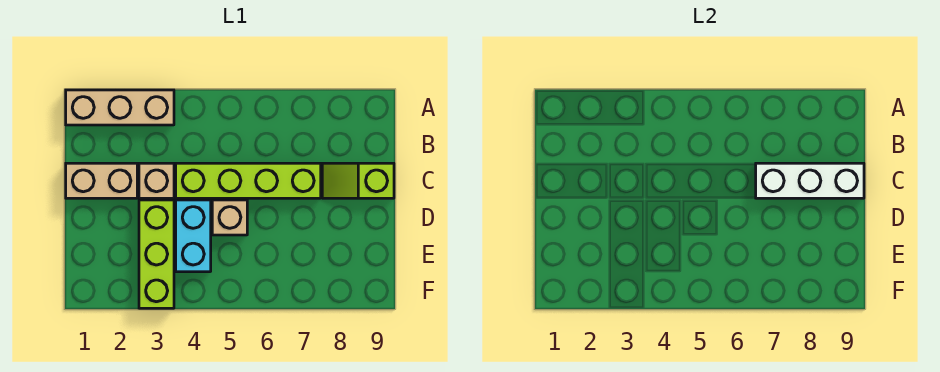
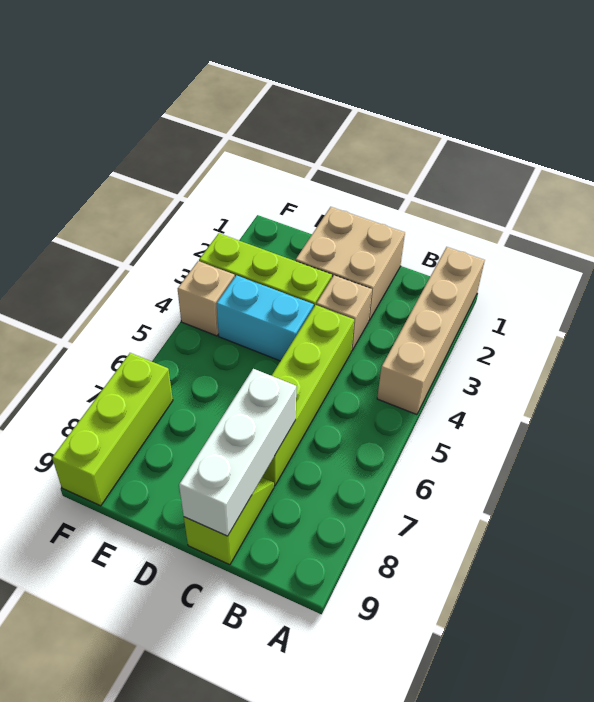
tan 1x3 brick [66,90,174,125] -> tan 1x4 brick [377,247,485,415]
tan 1x2 brick [66,163,137,198] -> tan 2x2 brick [296,207,405,320]
tan 1x1 brick [212,200,247,235] -> tan 1x1 brick moved to [178,261,235,336]
none -> lime 1x3 brick [52,353,173,506]

